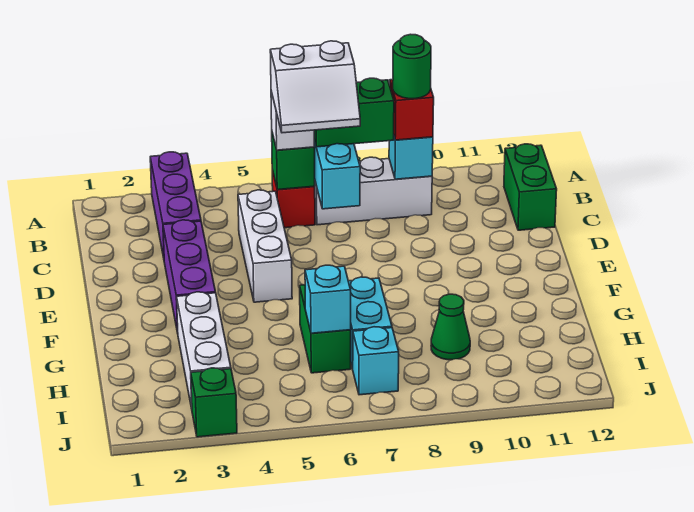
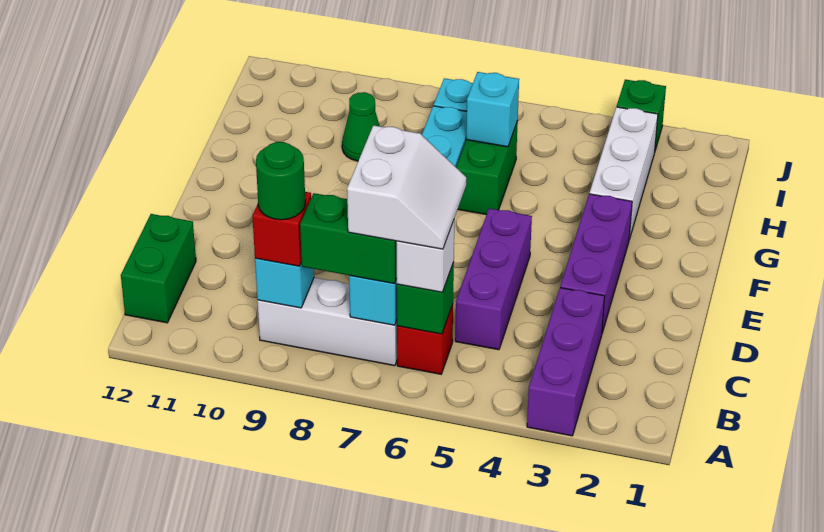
white 2x2 slope [270,41,360,133] -> white 2x2 slope turned to [347,125,466,249]
white 1x3 brick [238,190,292,302] -> purple 1x3 brick [455,208,532,350]

